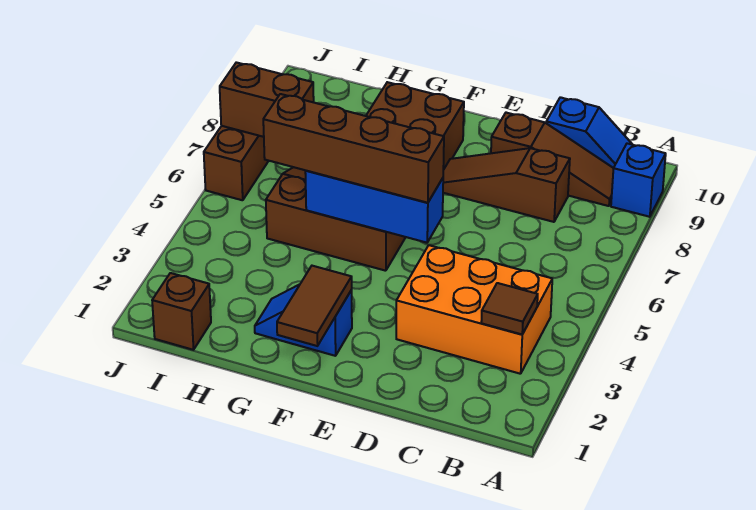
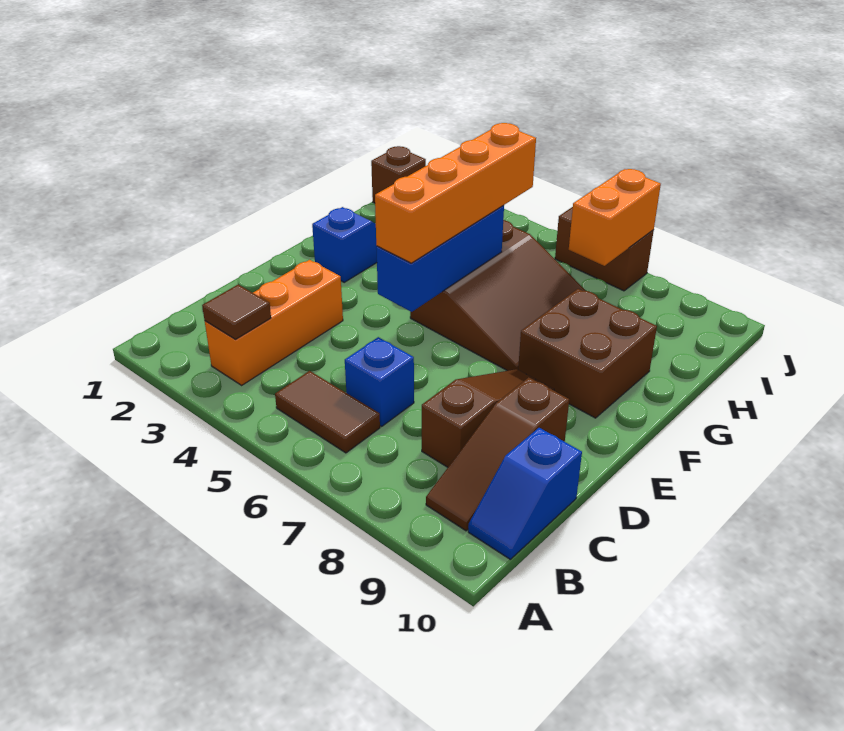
blue 1x1 brick [611,143,666,217] -> blue 1x1 brick moved to [345,337,414,426]
orange 2x3 brick [396,245,552,374] -> orange 1x3 brick [205,260,343,385]
brown 1x4 brick [263,94,444,203] -> orange 1x4 brick [375,123,536,263]
brown 1x2 tile [277,266,352,346] -> brown 1x2 tile moved to [275,371,380,453]
brown 1x2 brick [220,62,314,137] -> orange 1x2 brick [569,169,661,266]

